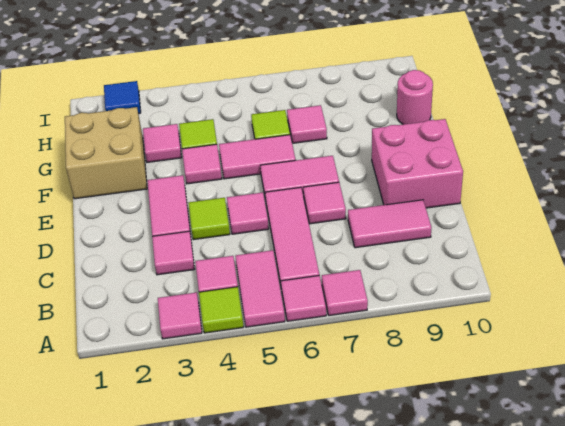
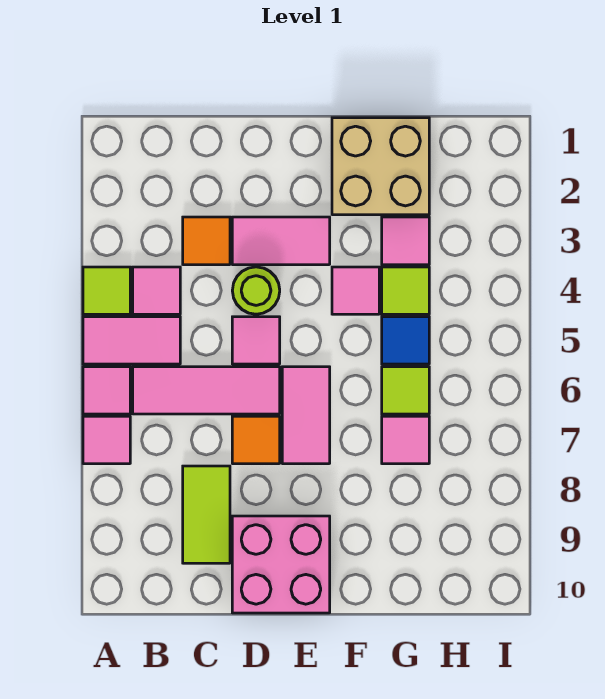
pink 1x1 tile [158,292,202,339] -> none
pink 1x1 tile [152,231,194,275] -> orange 1x1 tile [183,217,230,265]
pink 1x2 tile [348,200,432,248] -> lime 1x2 tile [183,466,230,563]
lime 1x1 tile [188,198,230,240] -> lime 1x1 round brick [232,267,280,314]
pink 1x1 tile [303,182,346,224] -> orange 1x1 tile [232,416,280,464]
pink 1x2 tile [219,135,296,179] -> none
pink 1x1 round brick [397,70,433,124] -> none
blue 1x1 tile [104,81,141,114] -> blue 1x1 tile moved to [382,317,429,364]

